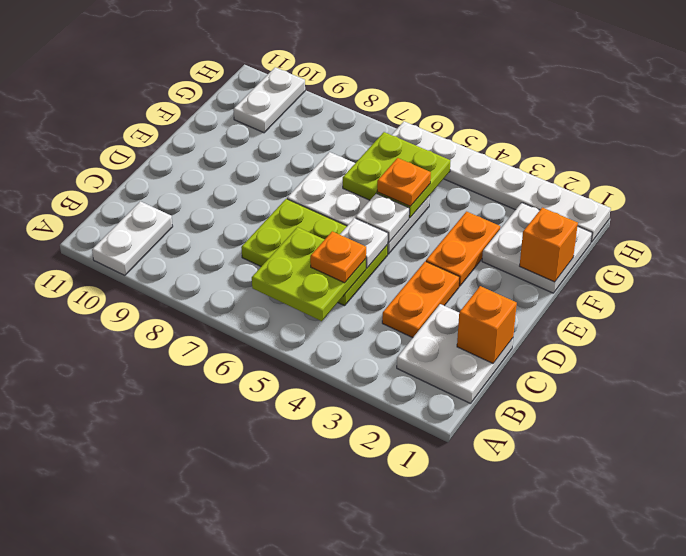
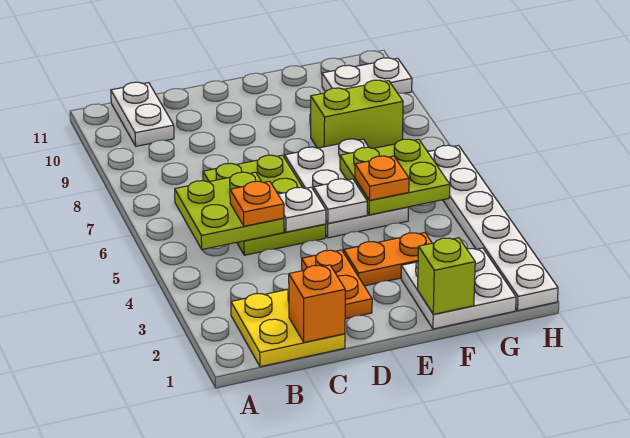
white 1x2 plate [92,201,173,275] -> white 1x2 plate turned to [111,82,174,146]
white 2x2 plate [397,304,513,404] -> yellow 2x2 plate [231,289,345,367]
orange 1x2 plate [382,261,460,338] -> orange 1x2 plate turned to [302,250,372,319]
orange 1x1 brick [520,208,578,282] -> lime 1x1 brick [418,238,475,314]
none -> lime 1x2 brick [311,80,403,149]

